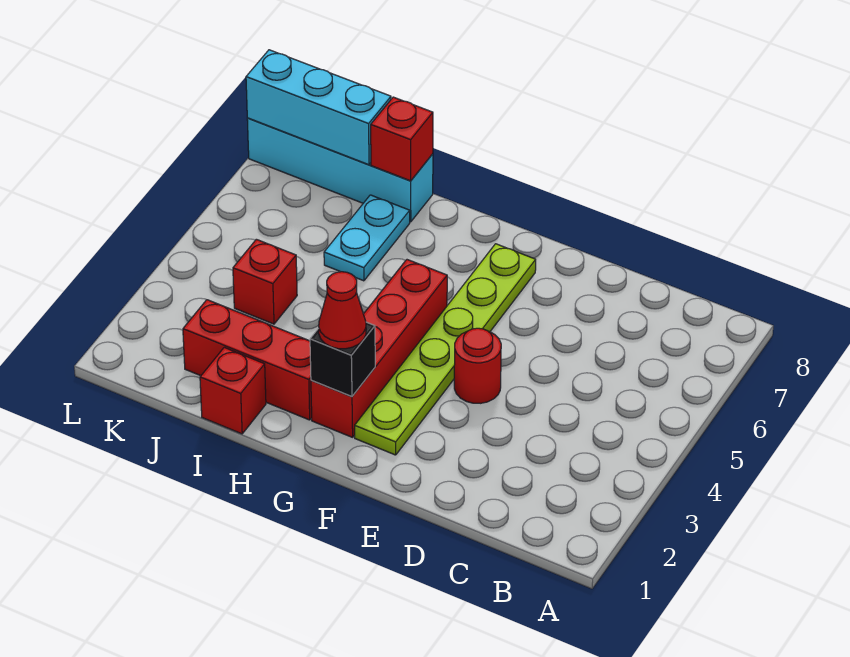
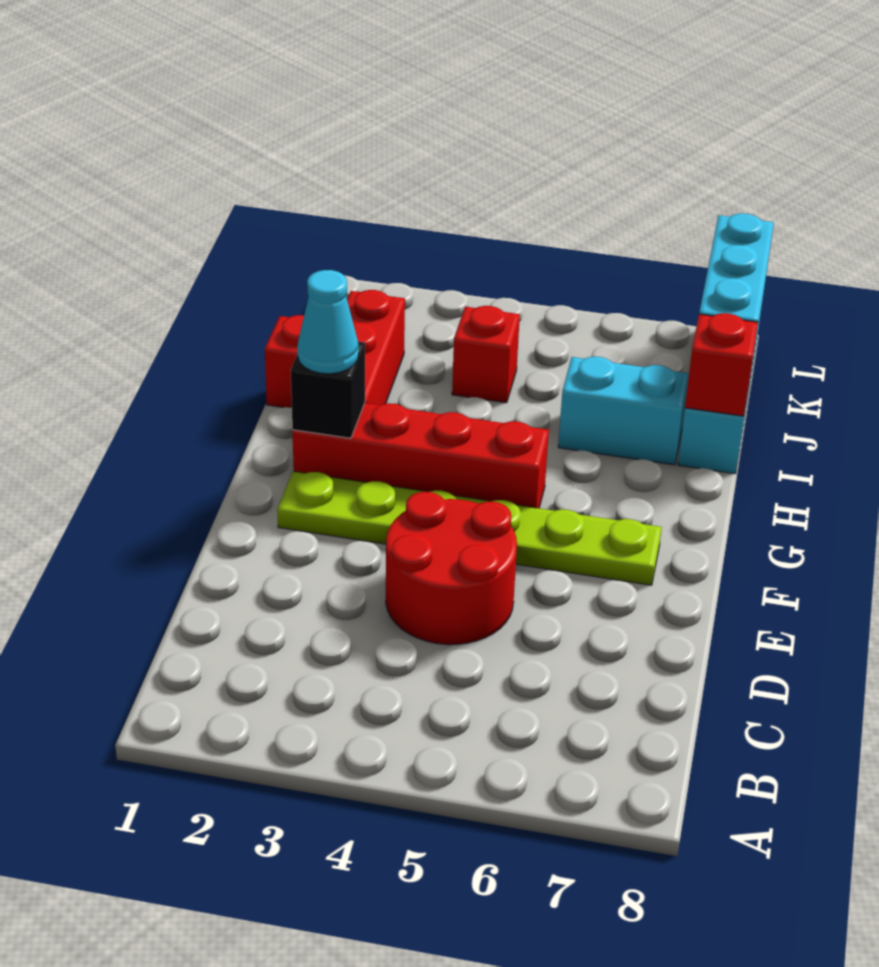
red 1x1 round brick [454,328,501,403] -> red 2x2 round brick [386,492,517,645]
red 1x1 cone [319,272,366,349] -> cyan 1x1 cone [297,270,359,374]
cyan 1x2 plate [324,195,410,281] -> cyan 1x2 brick [558,357,689,465]

